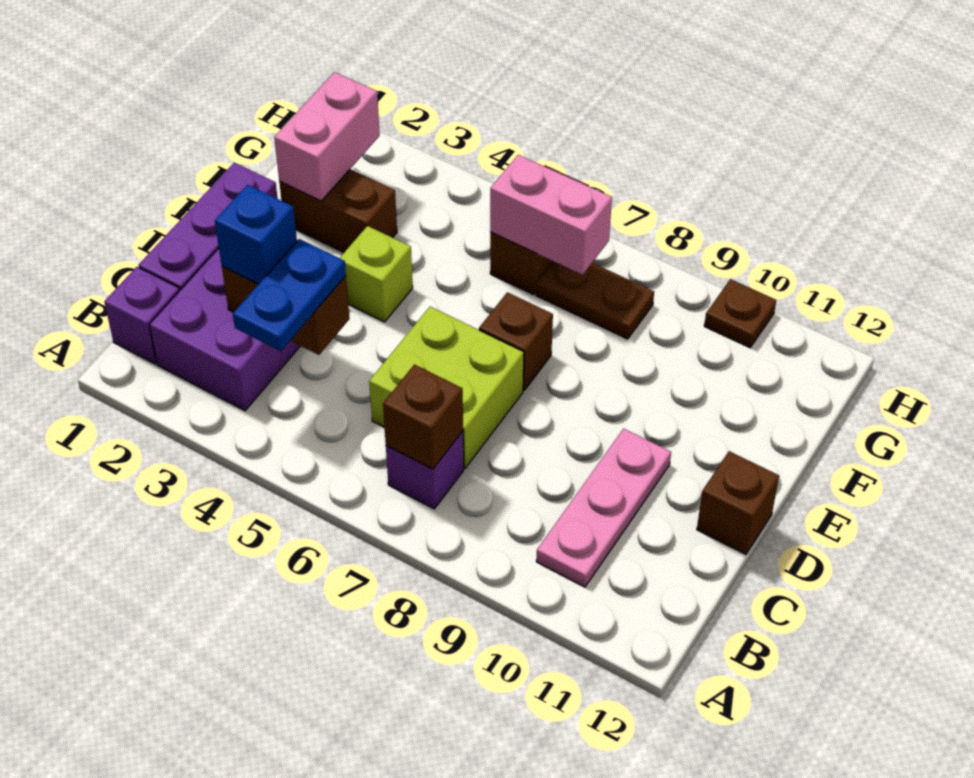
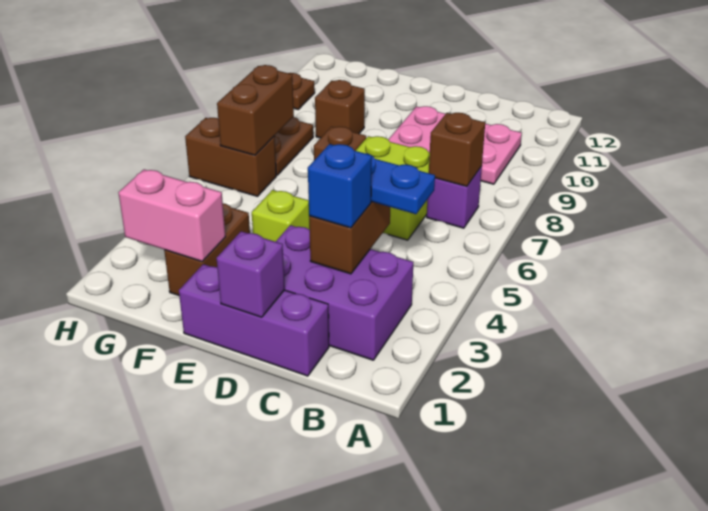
purple 1x1 brick [104,267,180,364] -> purple 1x1 brick moved to [217,231,285,317]
pink 1x3 plate [536,429,671,587] -> pink 2x3 plate [388,106,522,184]
brown 1x1 brick [697,451,779,554] -> brown 1x1 brick moved to [315,80,365,138]
pink 1x2 brick [490,155,612,275] -> brown 1x2 brick [217,65,294,155]

